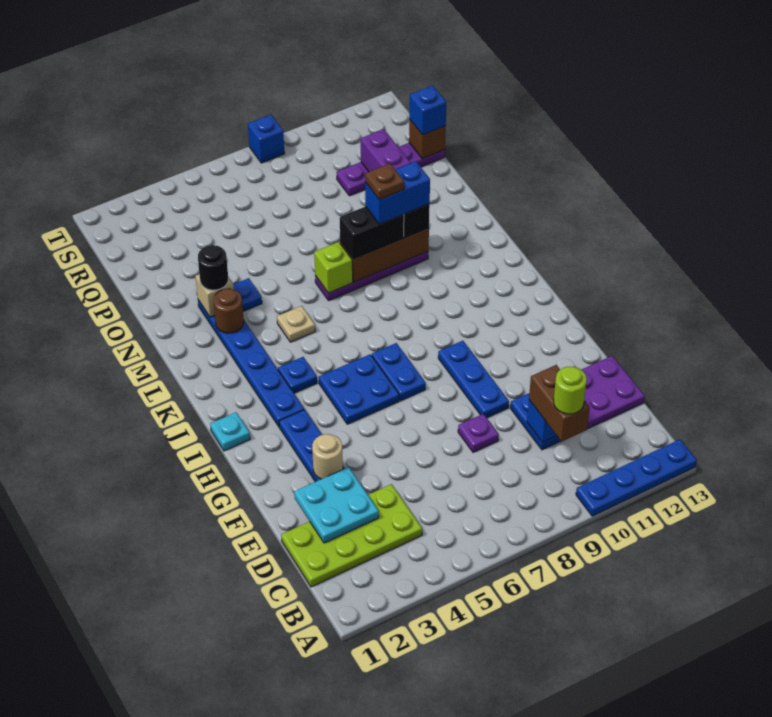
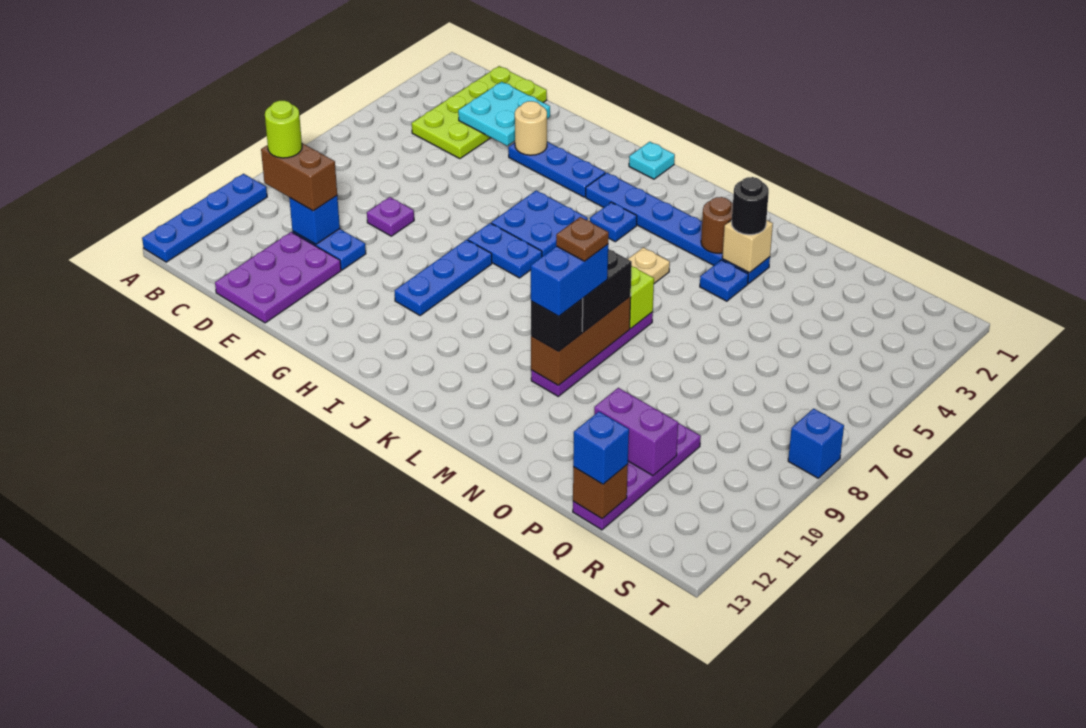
blue 1x3 plate [438,341,509,418] -> blue 1x3 plate turned to [395,240,492,316]

